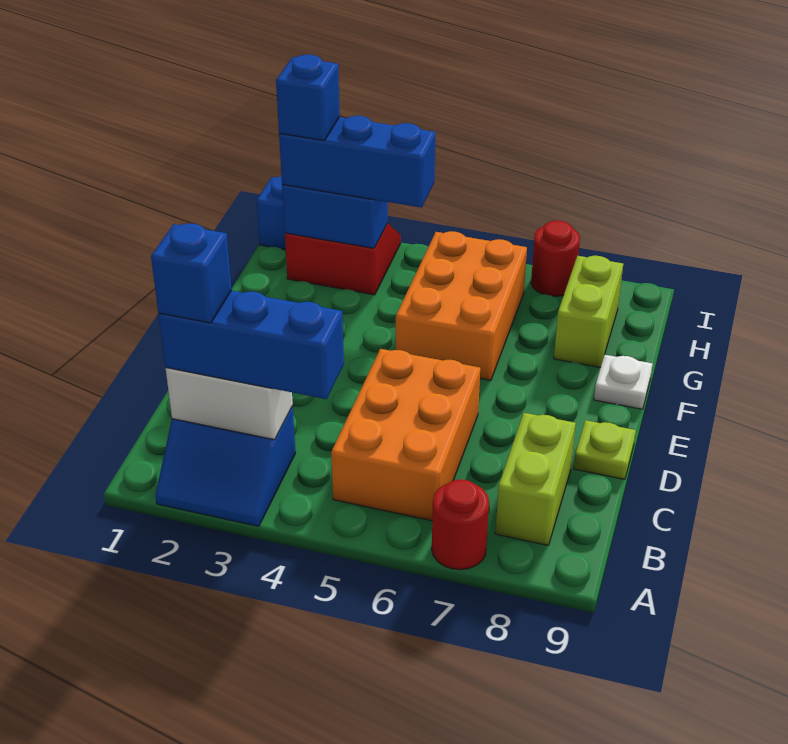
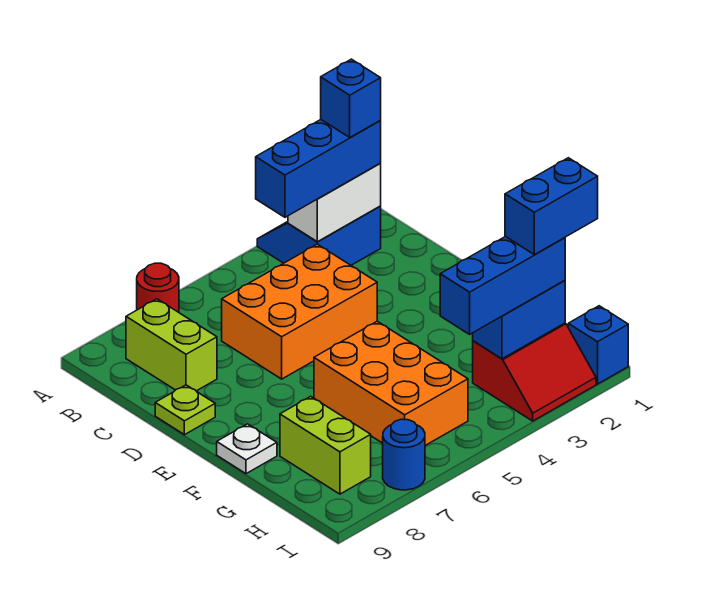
orange 2x3 brick [331,349,480,521] -> orange 2x3 brick turned to [222,244,377,379]
blue 1x1 brick [276,55,340,141] -> blue 1x2 brick [505,158,598,255]
red 1x1 round brick [531,221,580,296] -> blue 1x1 round brick [383,419,425,490]

